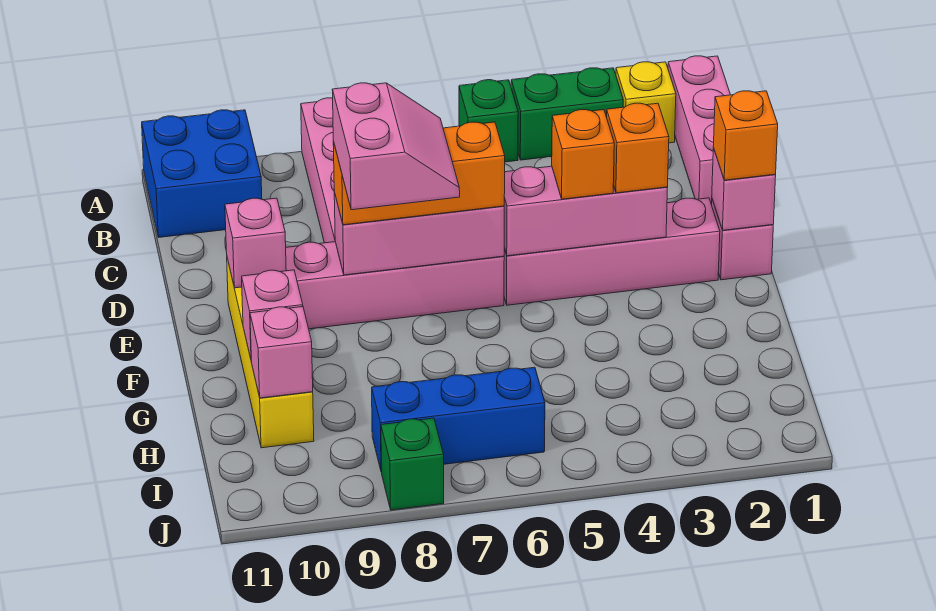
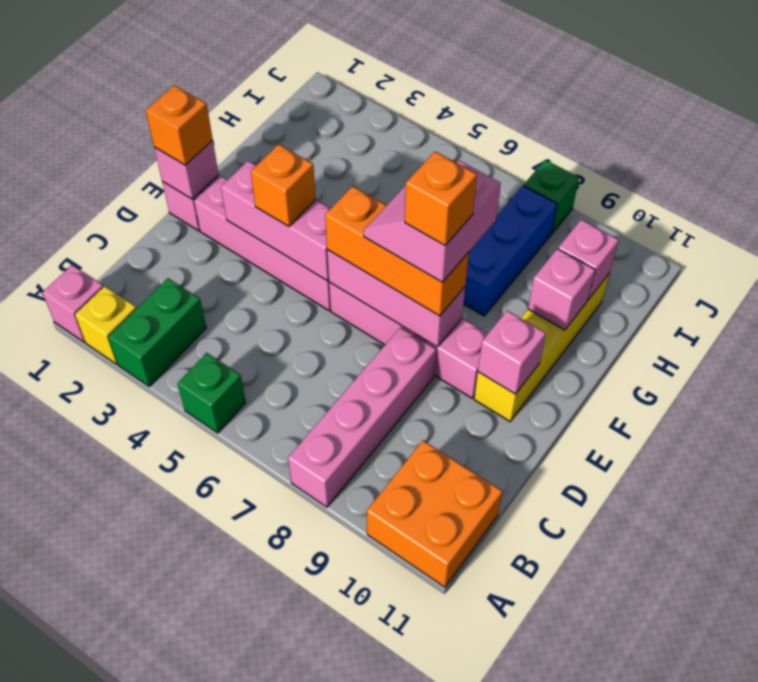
pink 1x3 brick [668,56,730,205] -> pink 1x1 brick [42,265,103,342]
green 1x2 brick [511,68,623,160] -> green 1x2 brick turned to [108,278,206,386]
blue 2x2 brick [142,110,262,237] -> orange 2x2 brick [367,441,502,587]
orange 1x1 brick [607,103,669,193] -> orange 1x1 brick moved to [405,151,477,245]
blue 1x3 brick [372,367,545,472] -> blue 1x3 brick turned to [464,186,557,316]

